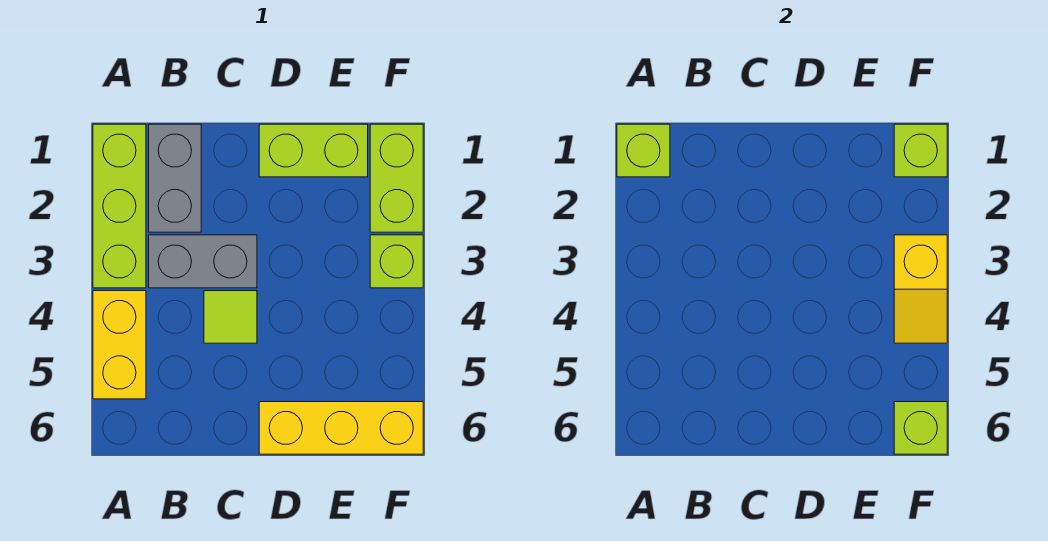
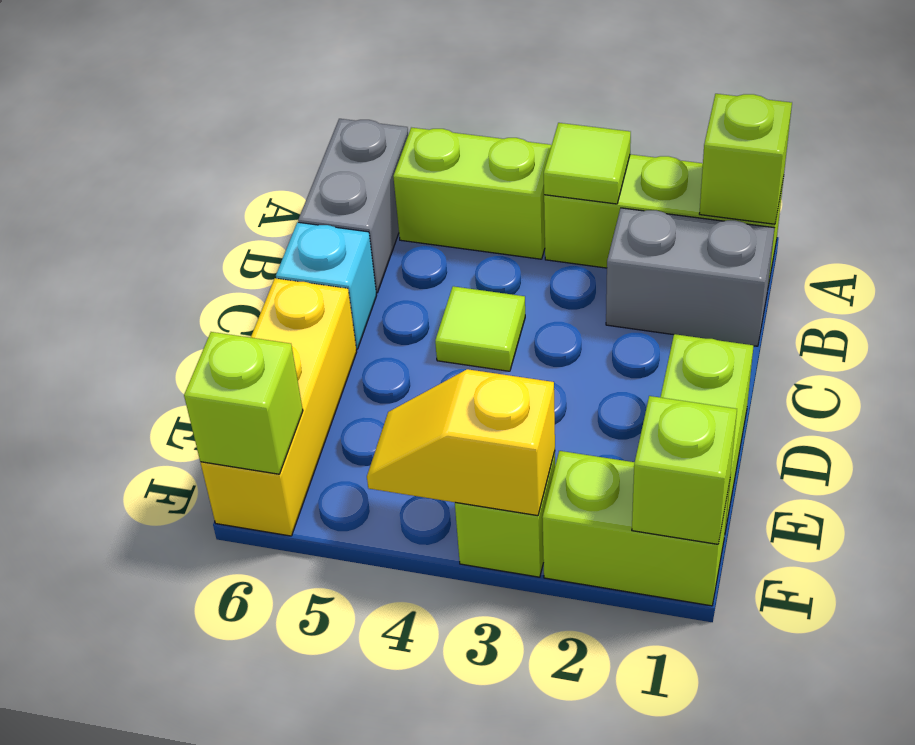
none -> lime 1x1 tile [544,123,631,204]
yellow 1x2 brick [93,291,146,399] -> lime 1x2 brick [393,127,552,259]
grey 1x2 brick [149,235,257,288] -> grey 1x2 brick moved to [298,119,408,293]
none -> cyan 1x1 brick [276,222,377,349]

